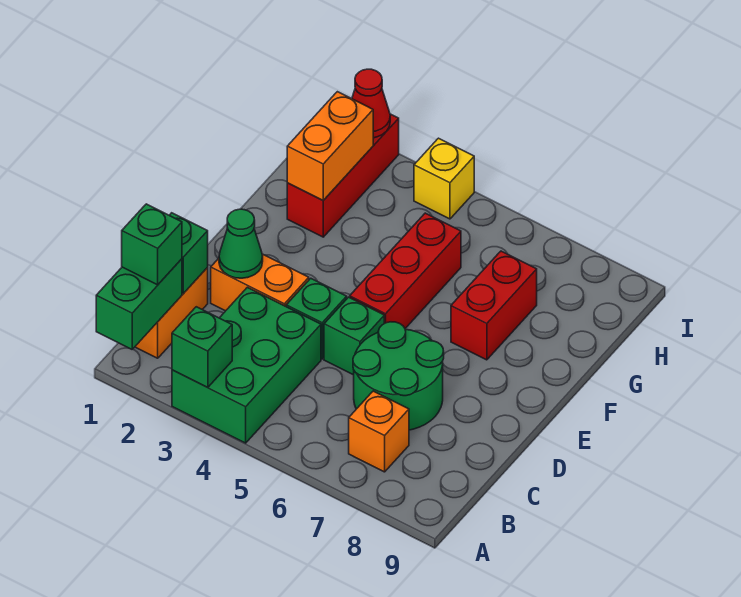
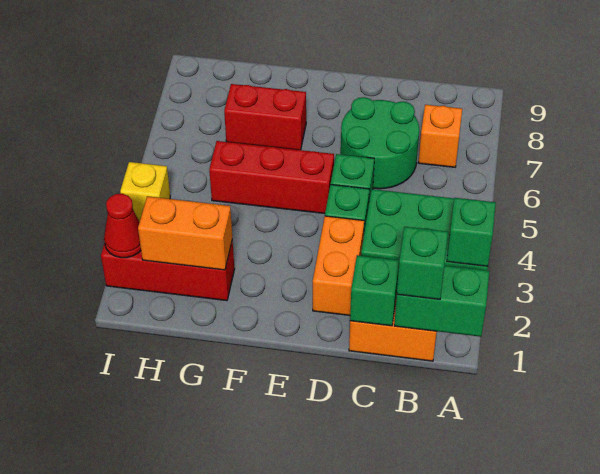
green 1x1 cone [219,209,263,278] -> none

